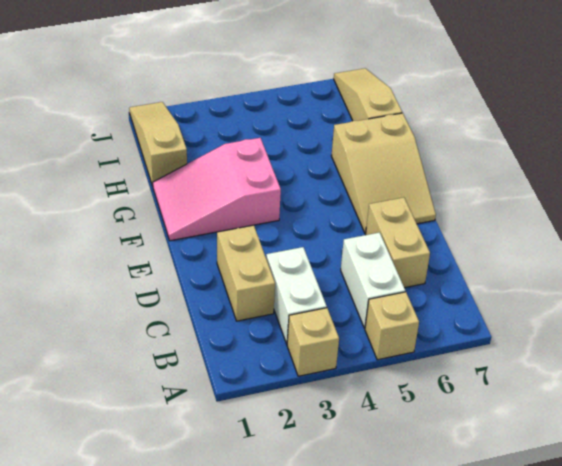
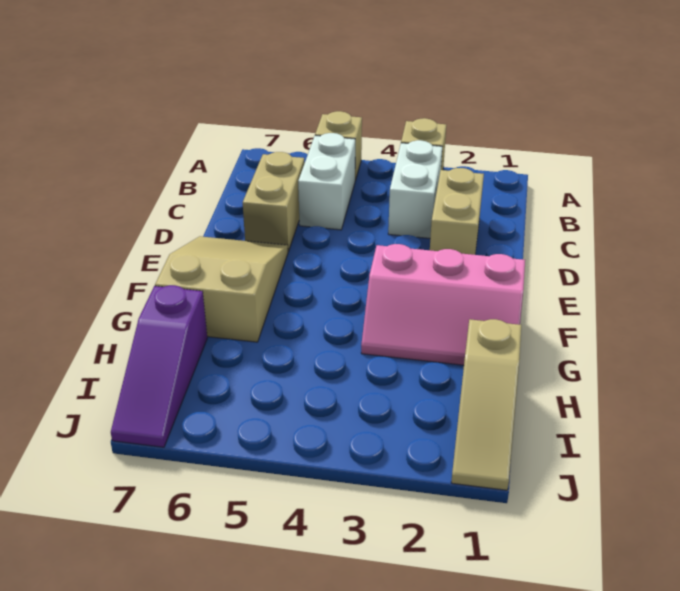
pink 2x3 slope [153,138,281,241] -> pink 2x3 slope turned to [361,244,525,365]
tan 1x3 slope [334,68,402,121] -> purple 1x3 slope [111,285,207,447]

